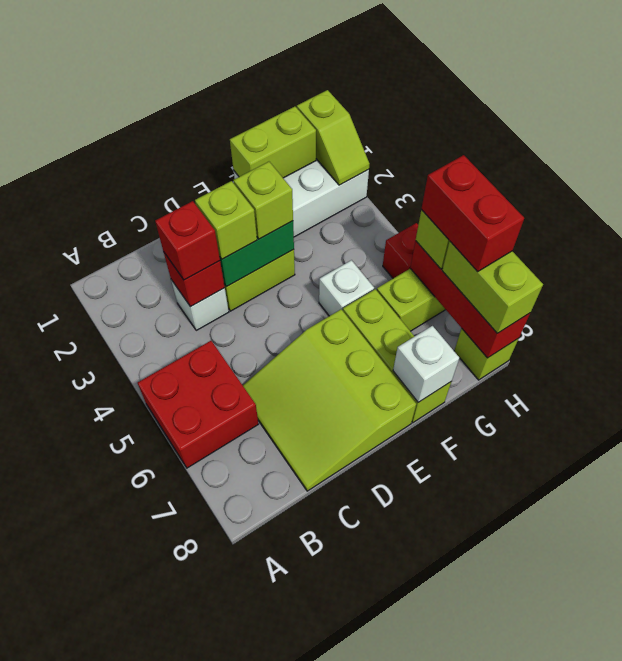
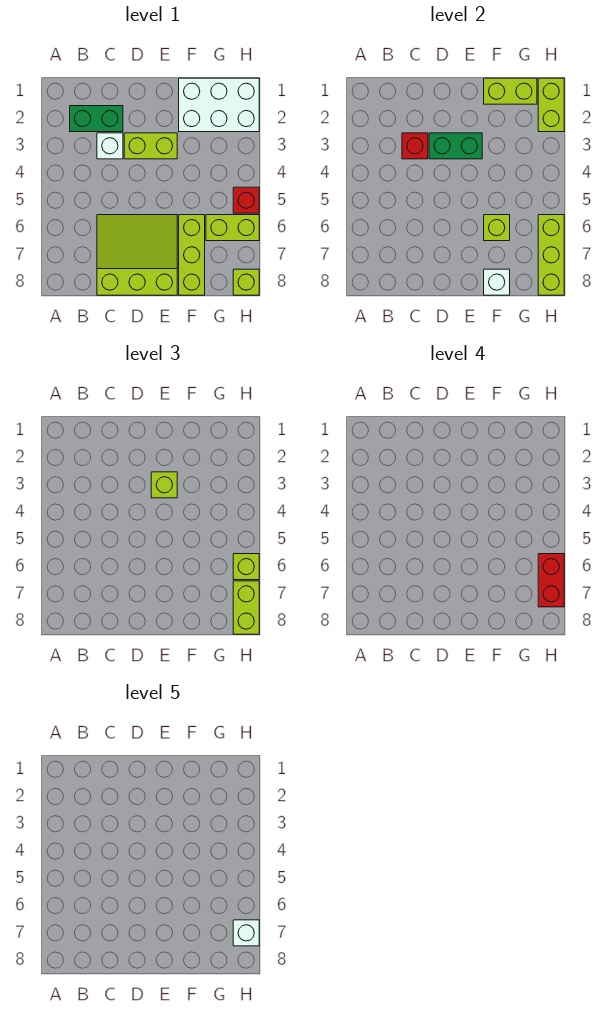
red 2x2 brick [138,341,258,468] -> none
none -> green 1x2 brick [70,106,123,132]
red 1x1 brick [155,201,220,280] -> none
lime 3x3 slope [243,309,416,491] -> lime 3x3 slope turned to [97,215,177,295]
lime 1x1 brick [195,181,257,259] -> lime 1x1 brick moved to [484,215,510,241]
white 1x1 brick [319,260,374,316] -> white 1x1 brick moved to [233,920,259,946]
lime 1x2 slope [297,90,370,185] -> lime 1x2 brick [538,78,564,132]
red 1x3 brick [410,241,530,358] -> lime 1x3 brick [538,215,564,295]

